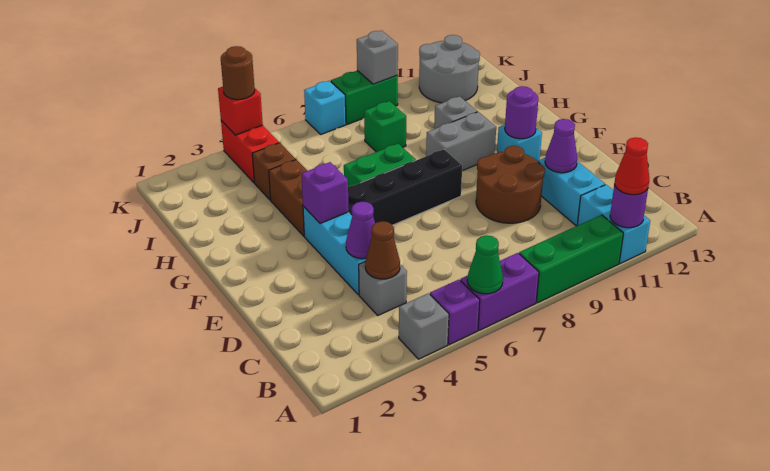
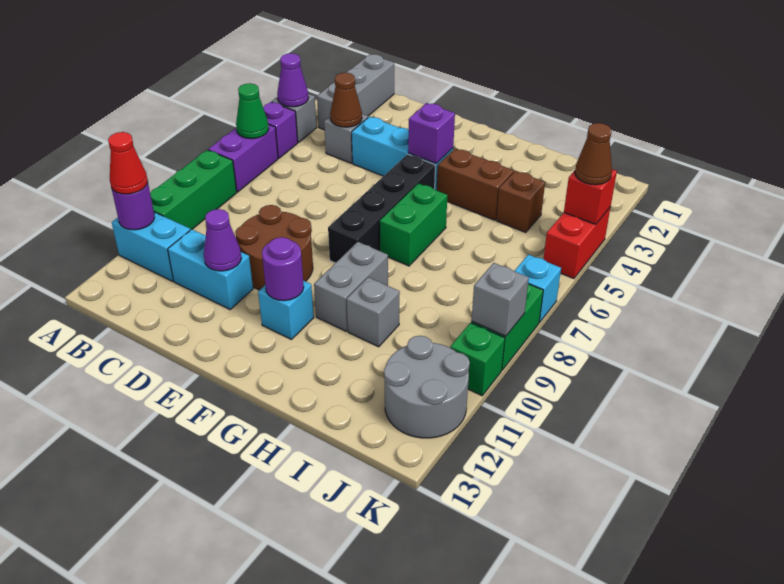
none -> grey 1x3 brick [317,54,394,130]
purple 1x1 cone [346,202,375,259] -> purple 1x1 cone moved to [277,53,309,107]
green 1x1 brick [364,101,406,152] -> green 1x1 brick moved to [450,323,505,396]
red 1x2 brick [221,121,279,183] -> red 1x2 brick turned to [543,207,611,279]
brown 1x1 round brick [221,46,255,100] -> brown 1x1 cone [575,123,612,185]

